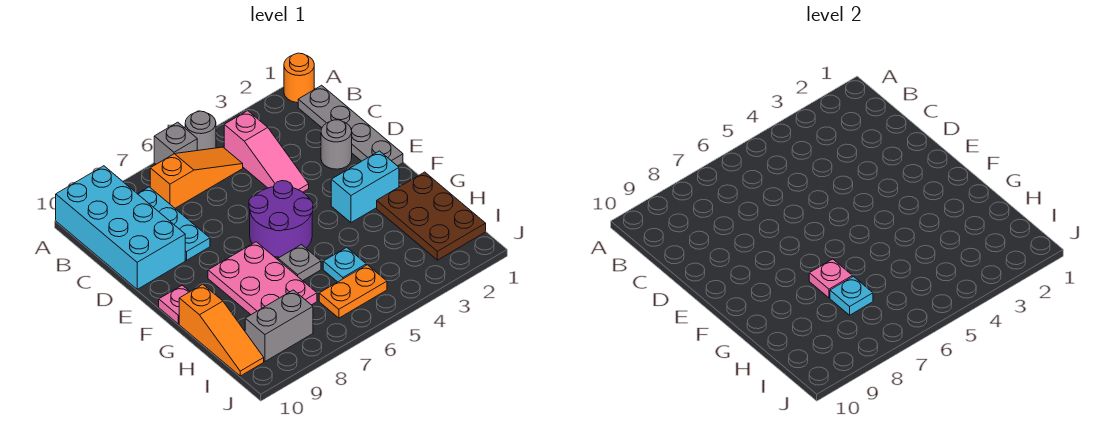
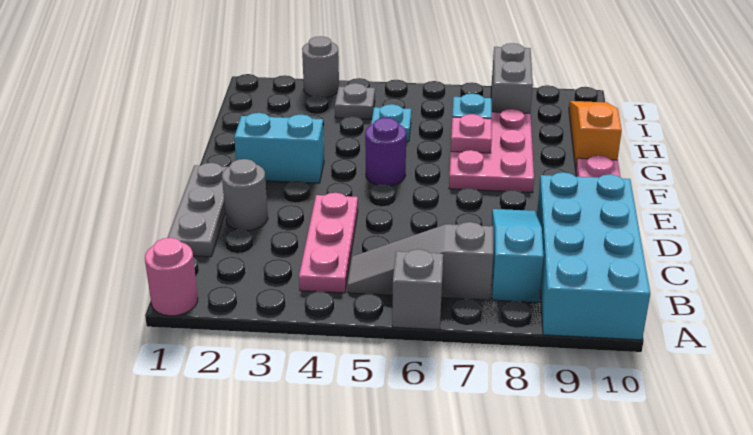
orange 1x1 round brick [284,53,314,103] -> pink 1x1 round brick [145,238,198,316]
grey 1x1 round brick [185,111,216,151] -> grey 1x1 round brick moved to [302,36,339,97]
grey 1x4 plate [298,85,403,166] -> grey 1x3 plate [167,163,227,257]
pink 1x3 slope [224,111,309,192] -> pink 1x3 plate [299,193,358,293]
orange 1x3 slope [150,147,243,208] -> grey 1x3 slope [347,222,493,300]
cyan 1x3 plate [138,187,210,260] -> cyan 1x3 slope [492,209,544,302]
purple 2x2 round brick [249,181,313,257] -> purple 1x1 round brick [365,118,406,186]
brown 2x3 plate [377,172,486,260] -> none
grey 1x1 plate [278,245,321,281] -> grey 1x1 plate moved to [335,83,375,119]
orange 1x2 plate [319,265,387,318] -> none
grey 1x2 brick [245,290,313,361] -> grey 1x2 brick turned to [491,43,533,113]

